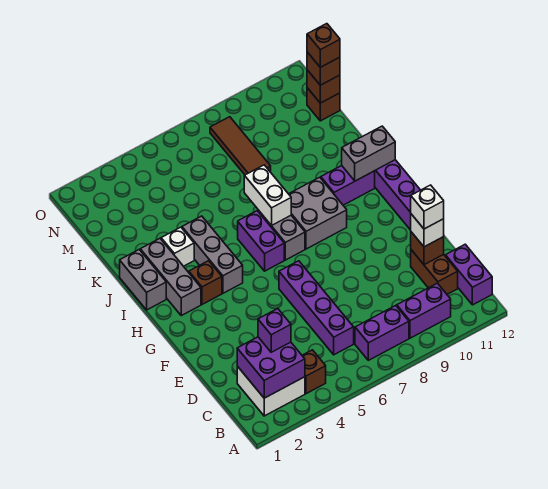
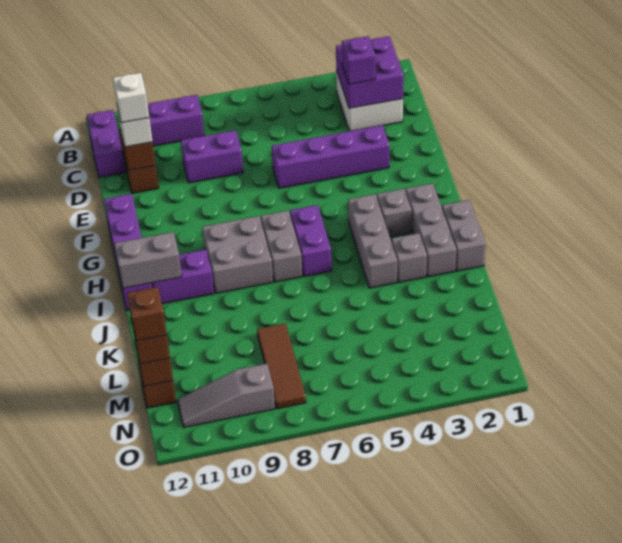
brown 1x1 brick [302,350,326,394] -> none
purple 1x2 brick [355,306,409,360] -> purple 1x2 brick moved to [181,130,243,183]
purple 1x4 brick [279,261,354,355] -> purple 1x4 brick turned to [272,125,389,188]
brown 1x1 brick [189,261,222,304] -> grey 1x1 brick [377,189,411,236]
white 1x2 brick [244,165,291,226] -> none
white 1x1 brick [161,227,194,266] -> grey 1x1 brick [392,233,427,282]
none -> grey 1x3 slope [178,364,275,427]

